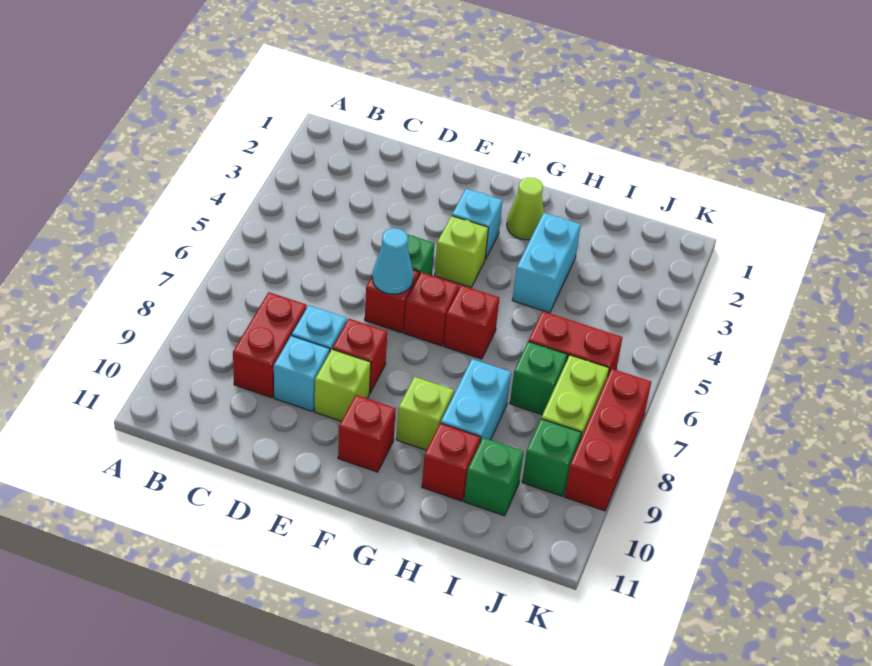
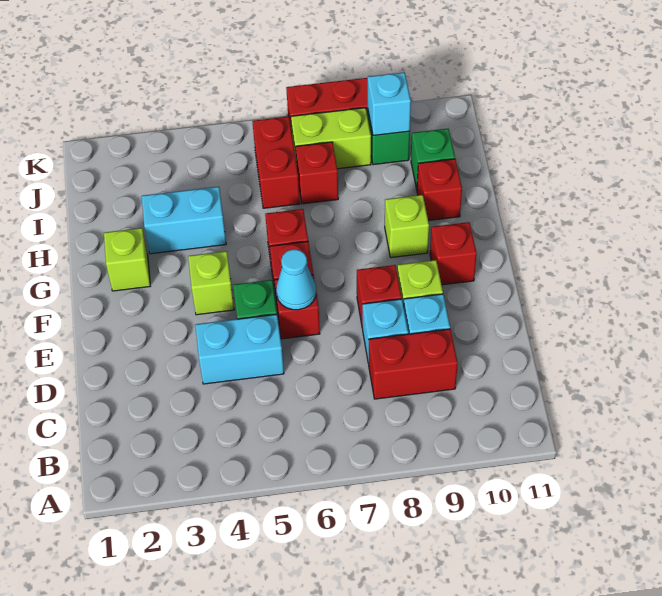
cyan 1x1 brick [452,189,503,260] -> cyan 1x1 brick moved to [368,72,411,135]
lime 1x1 cone [507,177,544,240] -> lime 1x1 brick [104,228,150,291]
cyan 1x2 brick [441,359,511,442] -> cyan 1x2 brick moved to [195,314,284,384]
green 1x1 brick [510,341,567,415] -> red 1x1 brick [296,142,338,204]

